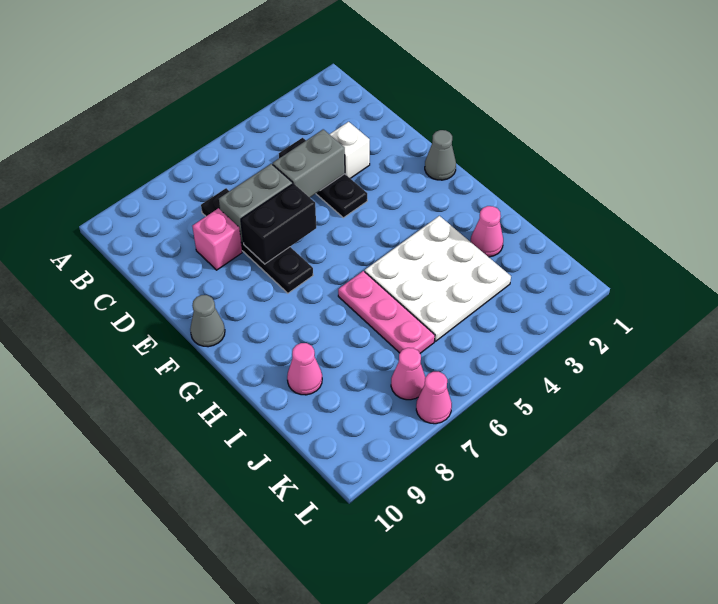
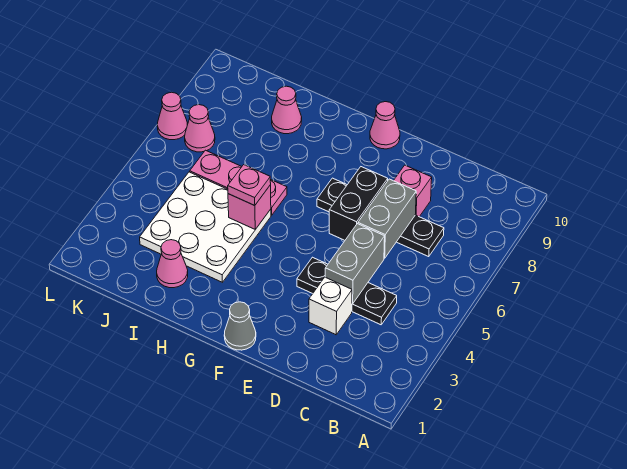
grey 1x1 cone [190,295,225,347] -> pink 1x1 cone [370,102,400,149]
none -> pink 1x1 brick [228,185,271,229]
none -> pink 1x1 plate [228,165,271,206]

